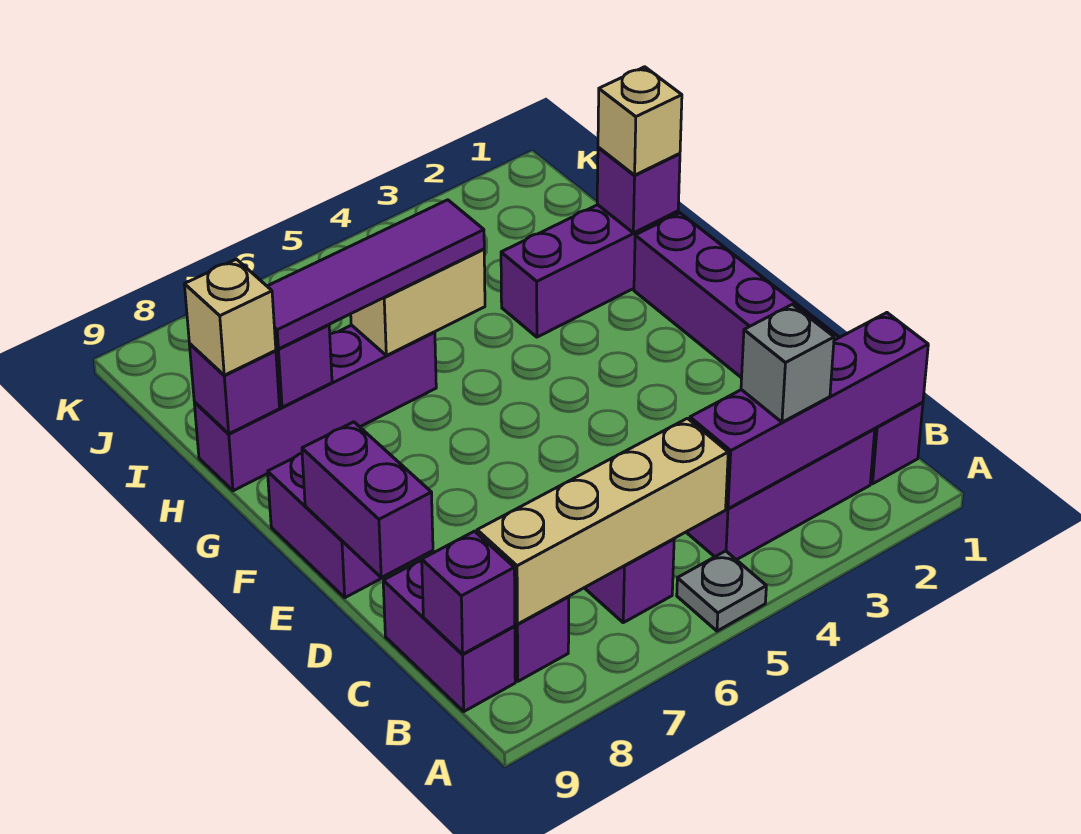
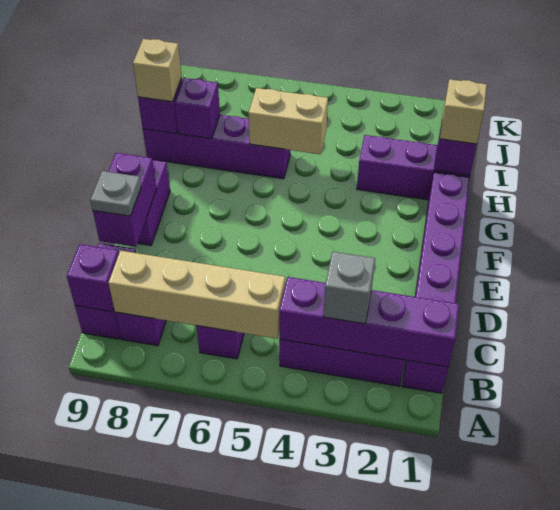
grey 1x1 plate [677,551,766,631] -> grey 1x1 plate moved to [90,171,141,216]
purple 1x4 tile [267,200,484,349] -> none

